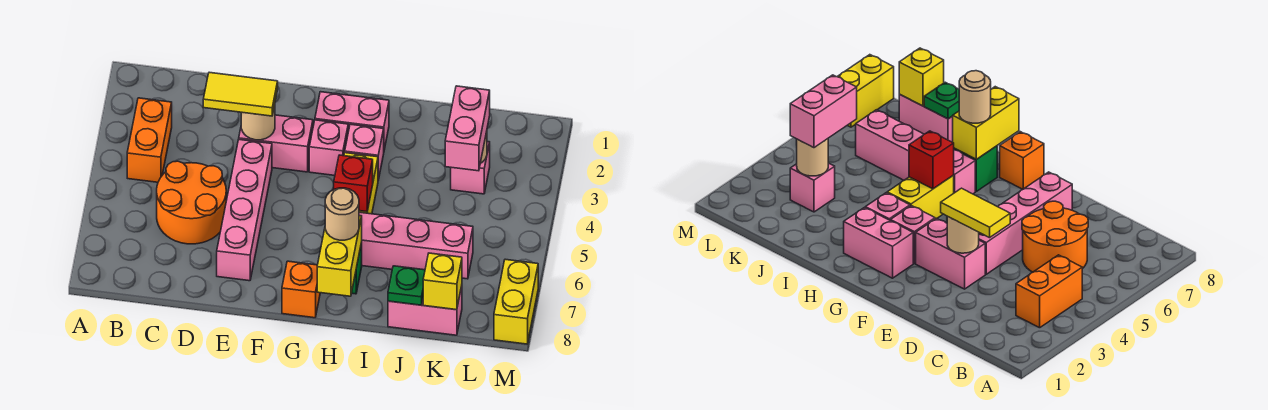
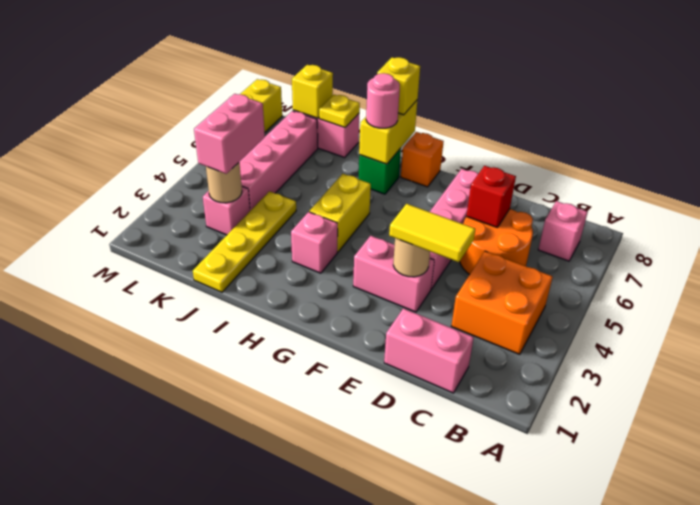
orange 1x2 brick [127,98,172,182] -> orange 2x2 brick [451,251,553,354]
pink 1x2 brick [315,92,389,150] -> pink 1x2 brick moved to [384,308,474,393]
pink 1x1 brick [309,120,348,175] -> pink 1x1 brick moved to [538,201,588,261]
red 1x1 brick [334,155,373,212] -> red 1x1 brick moved to [466,166,516,228]
pink 1x4 brick [359,212,473,279] -> pink 1x4 brick turned to [239,111,318,211]
tan 1x1 round brick [325,188,359,240] -> pink 1x1 round brick [366,73,400,128]
none -> yellow 1x1 brick [377,57,420,115]
none -> yellow 1x4 plate [193,191,296,292]
green 1x1 plate [388,266,425,305] -> yellow 1x1 plate [319,94,360,128]

